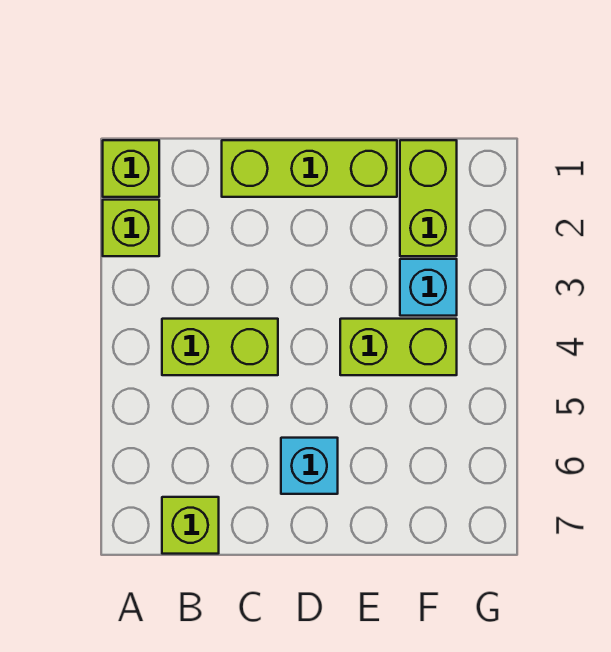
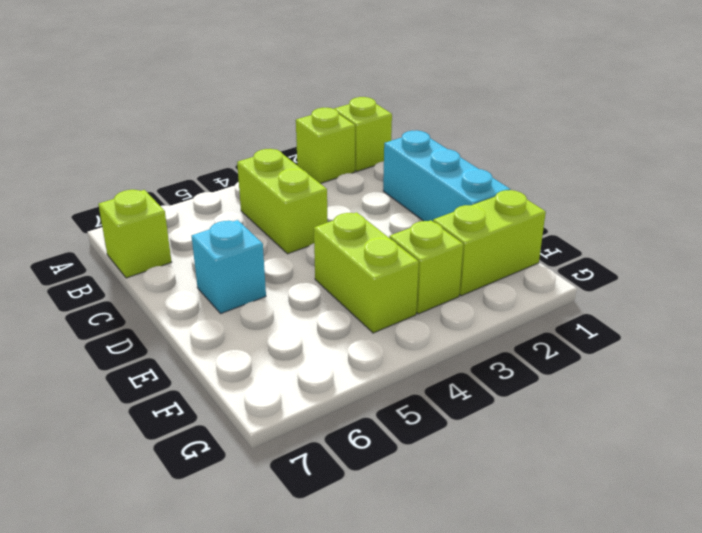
lime 1x3 brick [222,140,397,197] -> cyan 1x3 brick [383,130,511,221]
cyan 1x1 brick [400,259,457,316] -> lime 1x1 brick [389,220,463,314]

